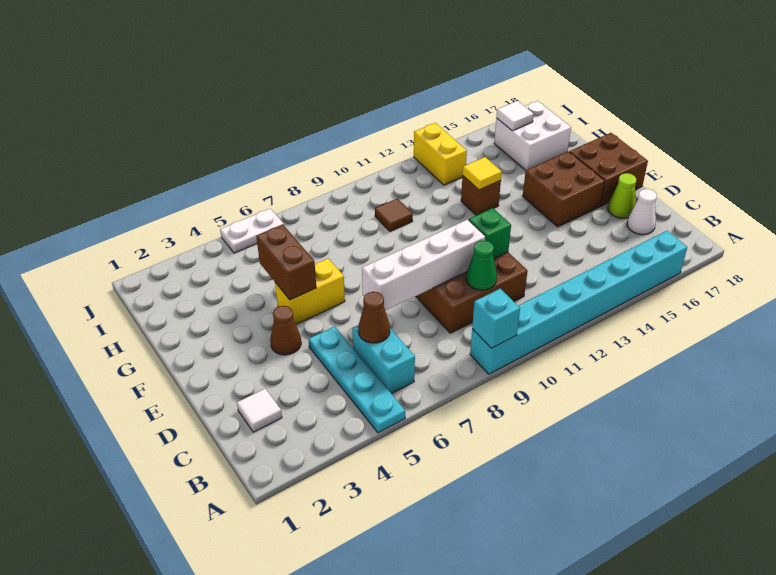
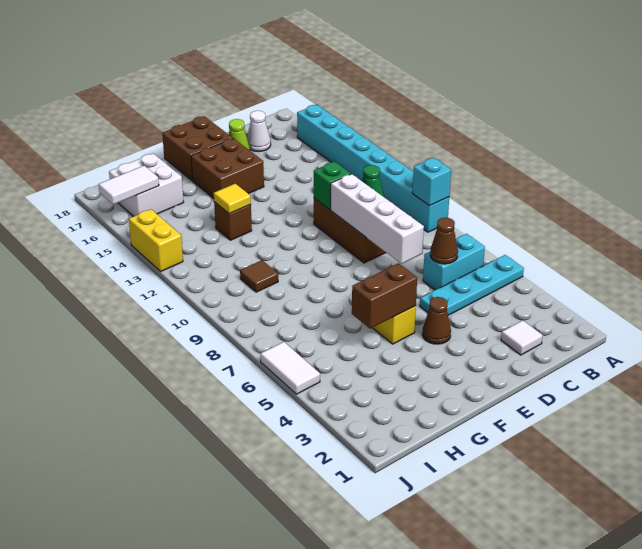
yellow 1x2 brick [414,123,467,185] -> yellow 1x2 brick turned to [129,209,183,271]
white 1x1 tile [496,101,534,131] -> white 1x2 tile [99,166,159,205]
white 1x2 plate [220,209,284,253] -> white 1x2 tile [260,342,320,394]

